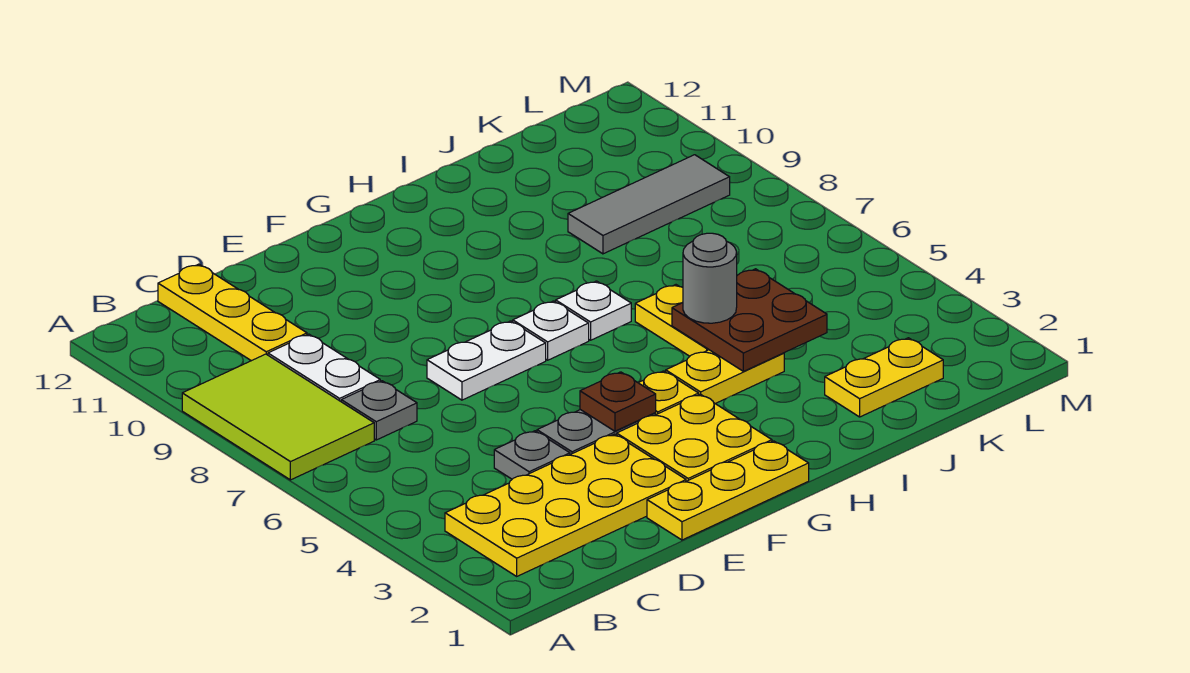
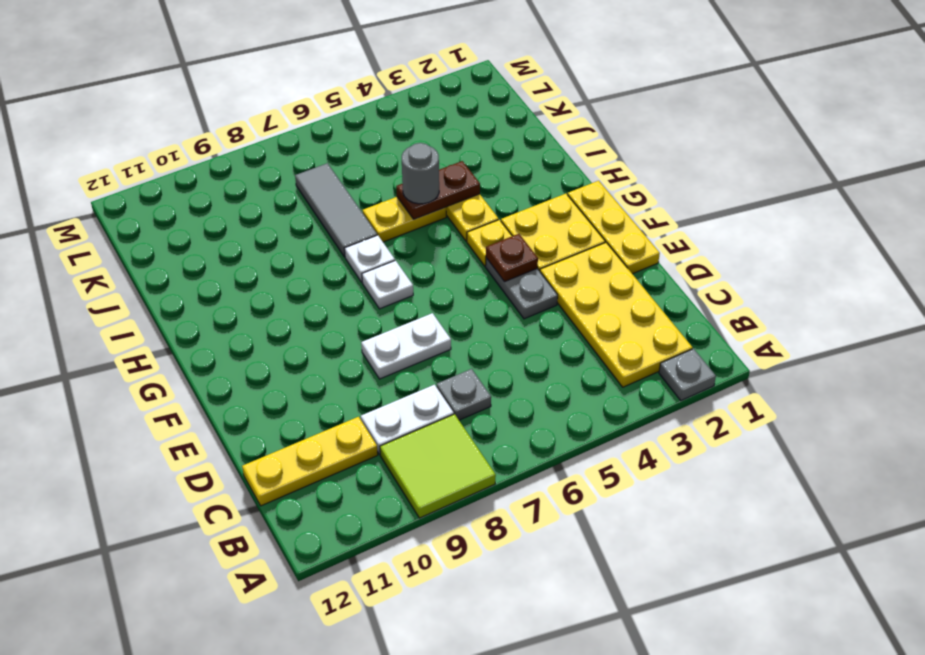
lime 2x3 tile [182,354,374,480] -> lime 2x2 tile [380,414,496,518]
grey 1x1 plate [494,431,570,479] -> grey 1x1 plate moved to [659,349,716,401]
white 1x2 plate [427,321,546,400] -> white 1x2 plate turned to [361,313,451,379]
brown 2x2 plate [672,269,827,371] -> brown 1x2 plate [396,161,480,219]
yellow 1x2 plate [825,338,943,417] -> none
grey 1x3 tile [568,155,730,254] -> grey 1x3 tile moved to [295,163,377,257]

